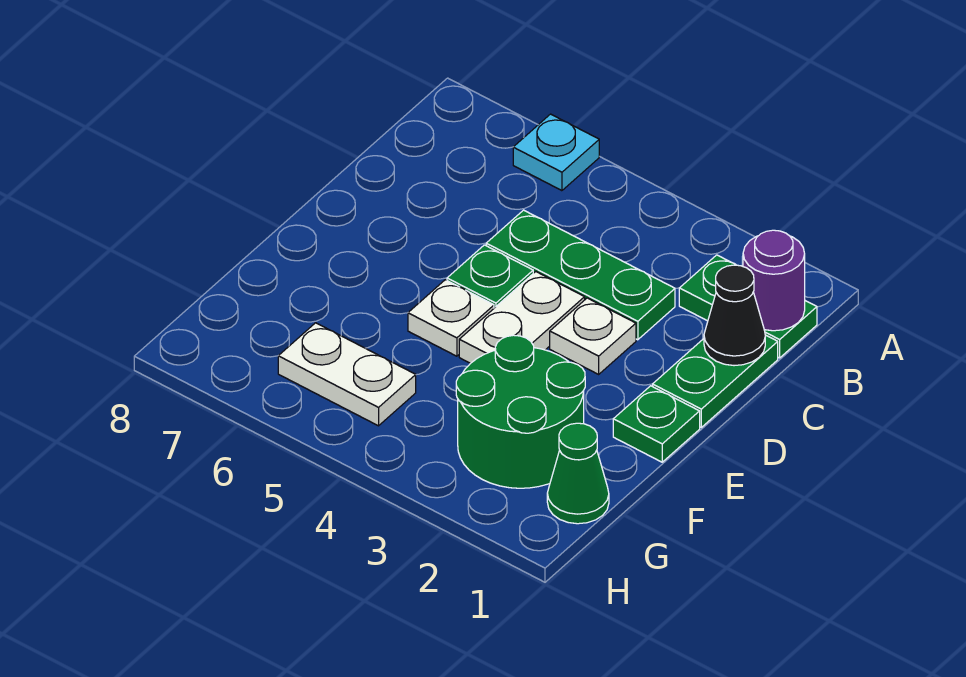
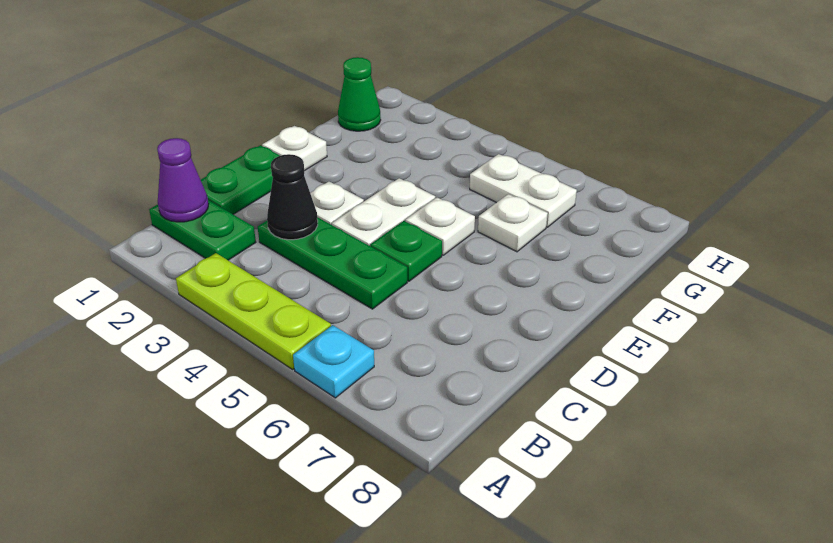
none -> lime 1x3 plate [176,253,331,369]
purple 1x1 round brick [743,230,805,331] -> purple 1x1 cone [157,138,208,222]
black 1x1 cone [704,265,765,366] -> black 1x1 cone moved to [267,154,318,240]
green 1x1 plate [613,386,700,462] -> white 1x1 plate [262,126,327,171]
green 2x2 round brick [456,335,585,488] -> none
none -> white 1x1 plate [478,194,548,252]

